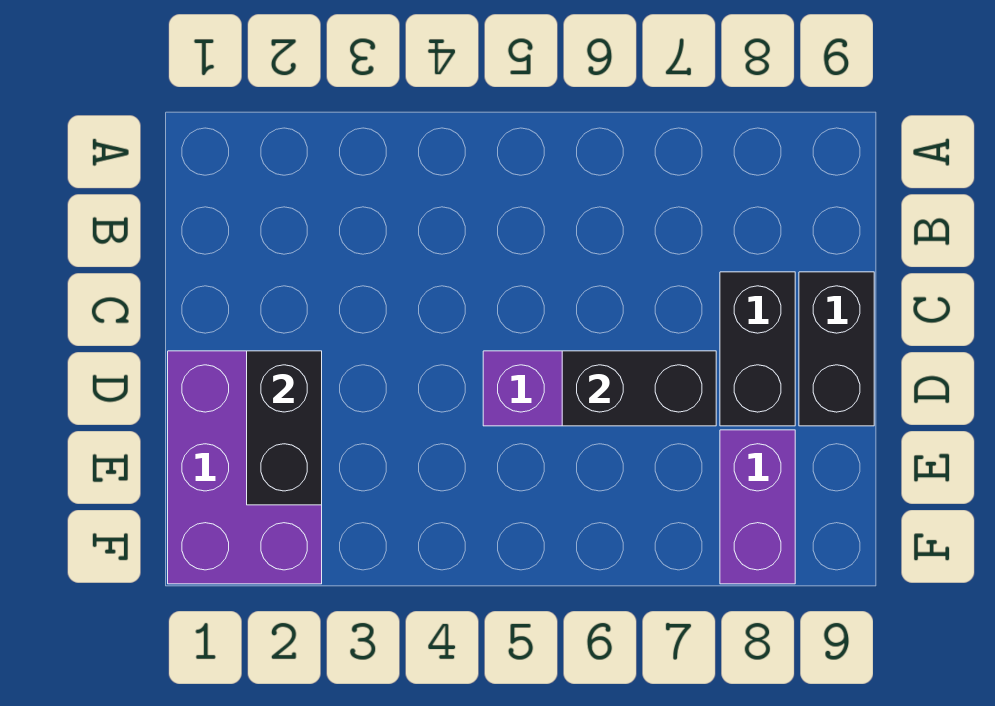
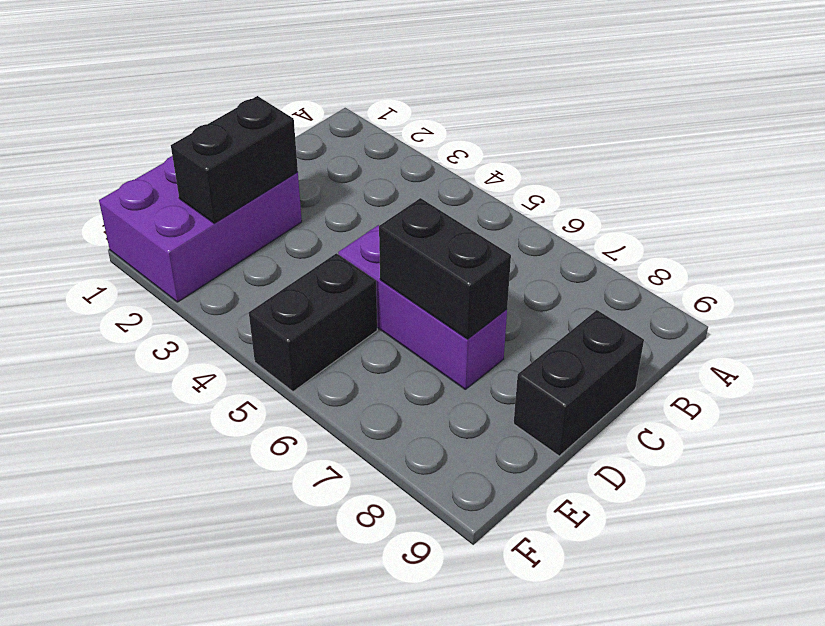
black 1x2 brick [720,272,795,426] -> black 1x2 brick moved to [249,253,377,392]
purple 1x2 brick [720,430,795,584] -> none

